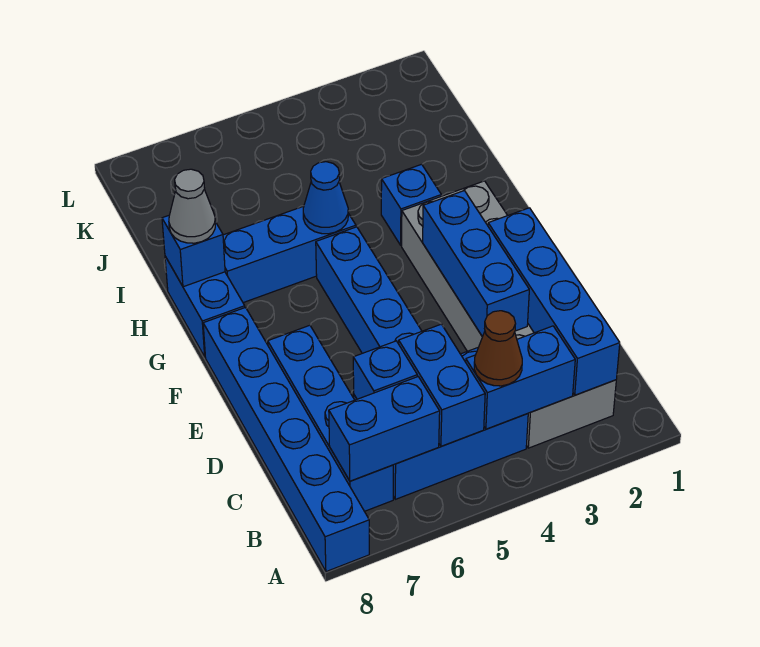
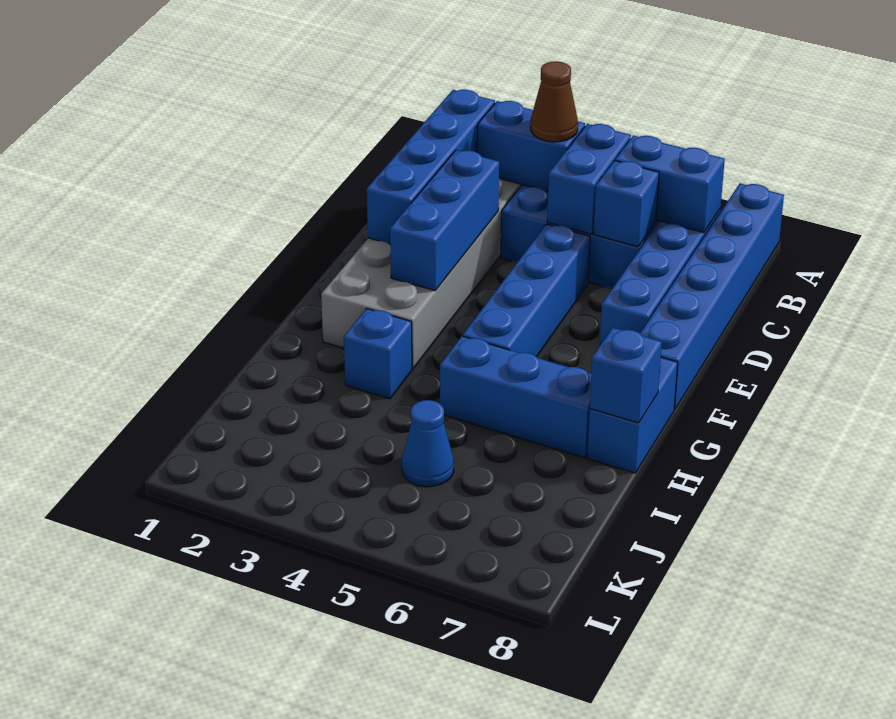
blue 1x1 cone [303,162,348,234] -> blue 1x1 cone moved to [402,400,454,487]
grey 1x1 cone [169,169,215,243] -> none

